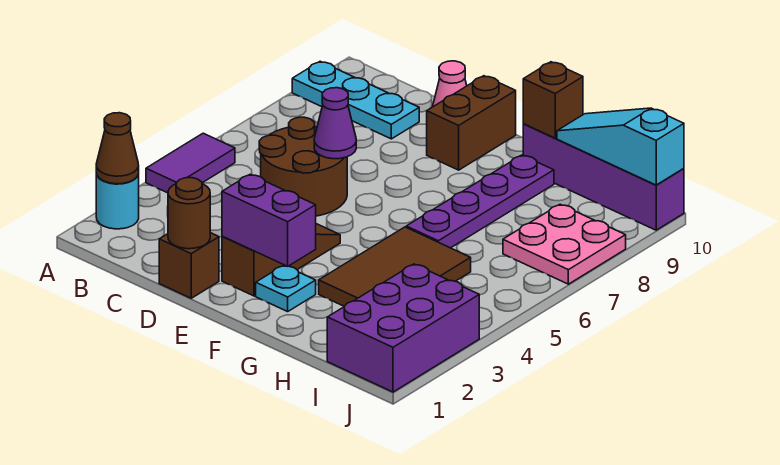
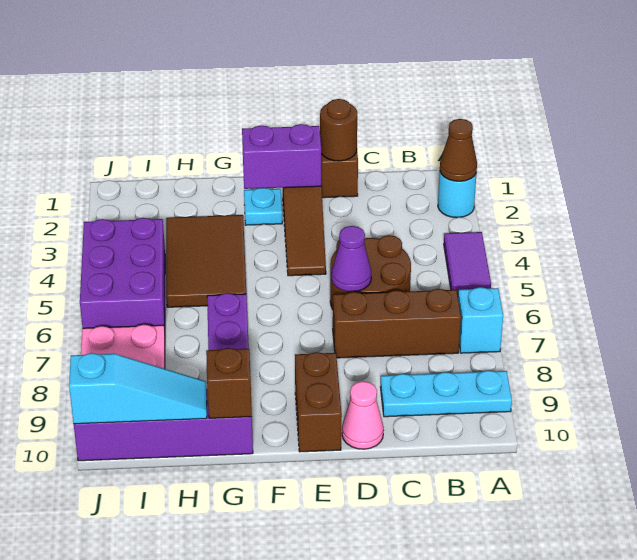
none -> cyan 1x1 brick [458,287,503,353]
none -> brown 1x3 brick [333,289,461,358]
purple 2x3 brick [327,264,479,392] -> purple 2x3 brick moved to [80,218,165,330]

